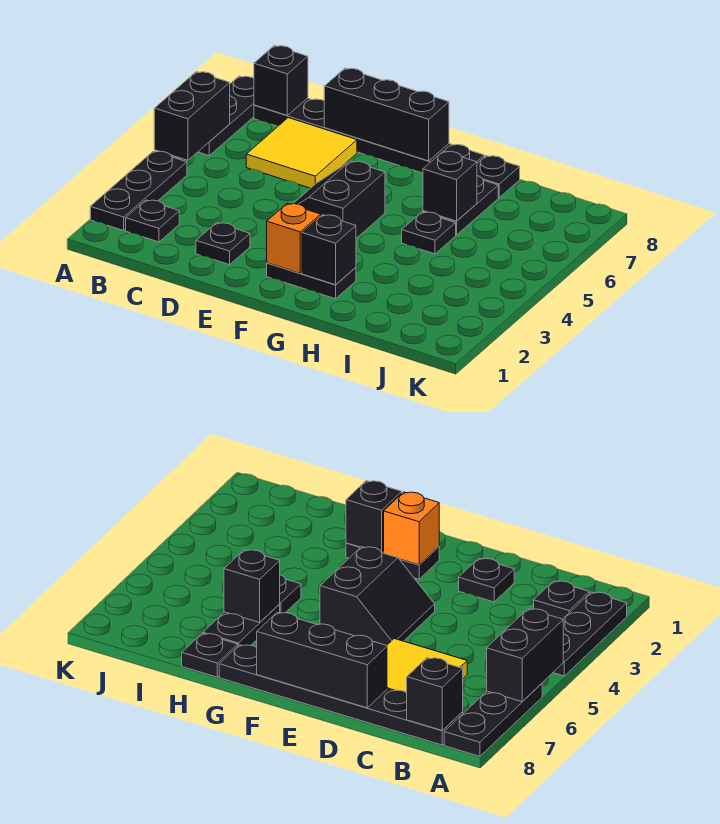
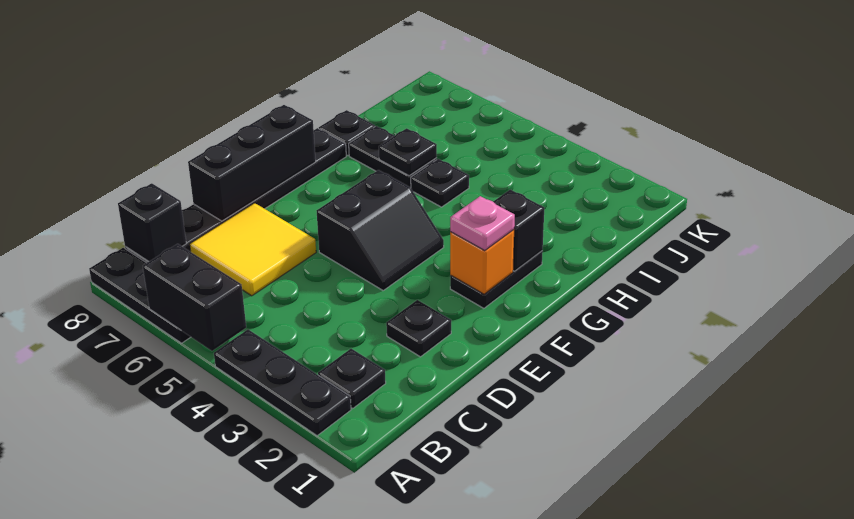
black 2x2 slope [293,161,385,238] -> black 2x2 slope turned to [317,170,444,290]
none -> pink 1x1 plate [450,196,515,250]
black 1x1 brick [423,151,477,221] -> black 1x1 plate [379,128,437,176]

